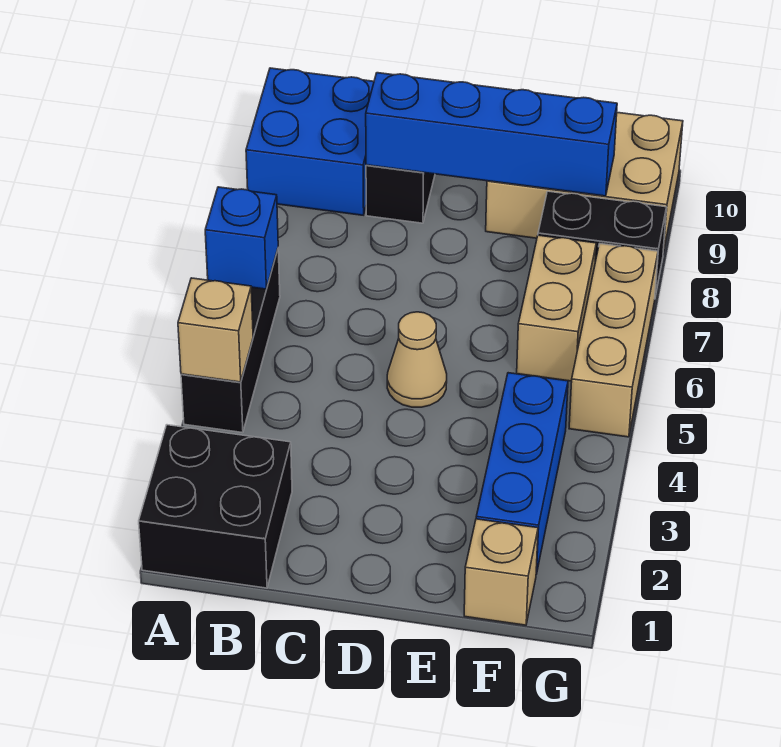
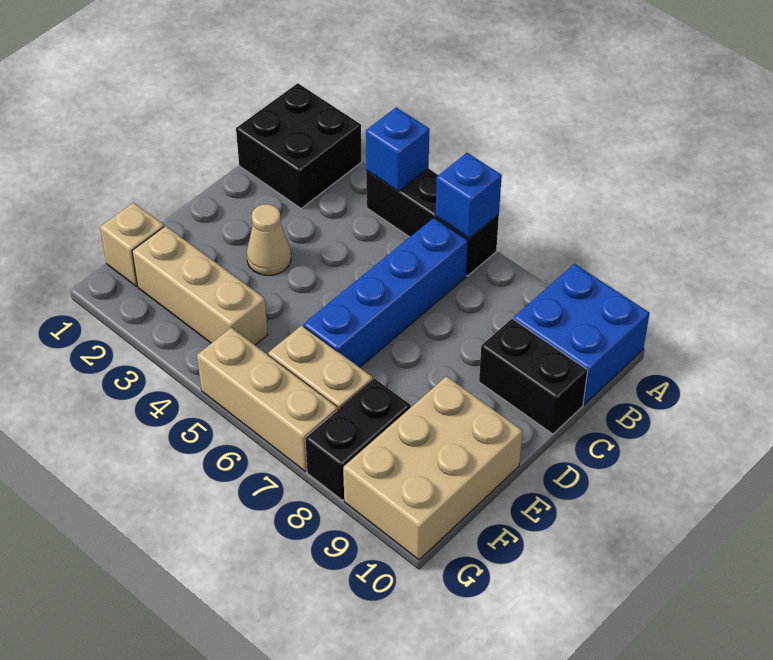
tan 1x1 brick [178,278,253,382] -> blue 1x1 brick [366,107,429,191]
blue 1x4 brick [366,73,617,196] -> blue 1x4 brick moved to [303,218,468,367]
tan 1x1 cone [387,312,447,407] -> tan 1x1 cone moved to [247,204,291,275]
blue 1x3 brick [476,373,568,574] -> tan 1x3 brick [132,226,268,345]

